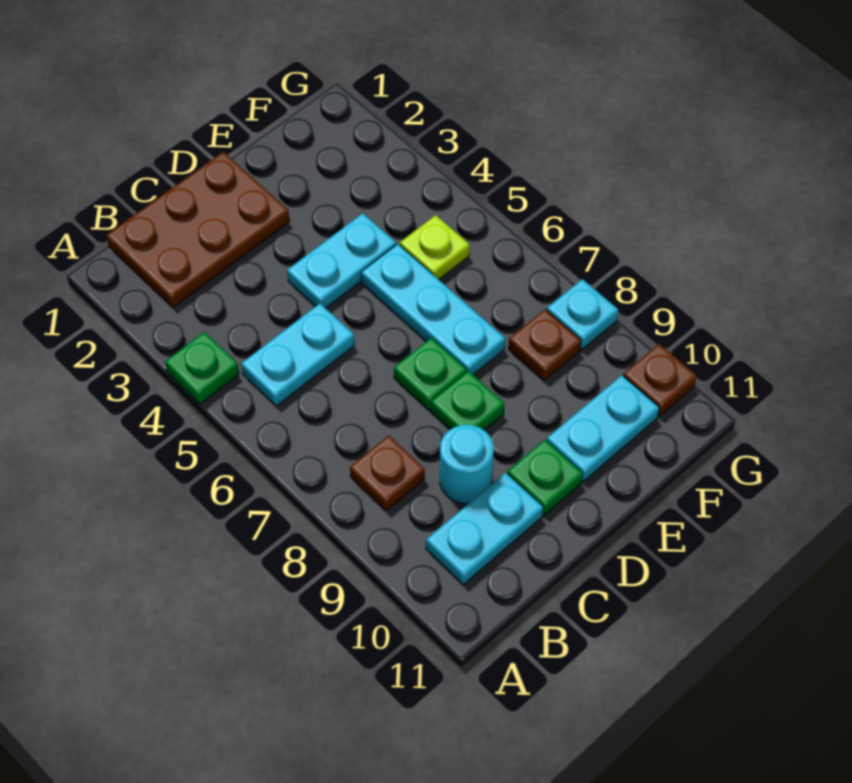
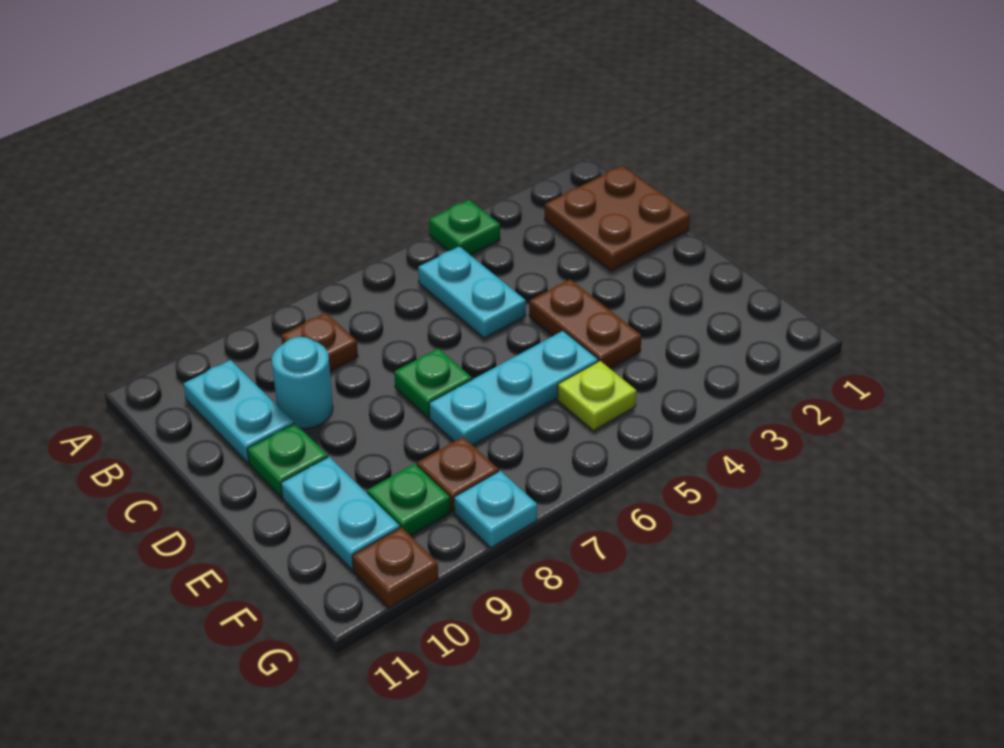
brown 2x3 plate [106,152,289,307] -> brown 2x2 plate [545,166,690,271]
cyan 1x2 plate [287,213,396,308] -> brown 1x2 plate [529,279,642,368]
green 1x1 plate [431,371,505,430] -> green 1x1 plate moved to [367,464,450,536]

